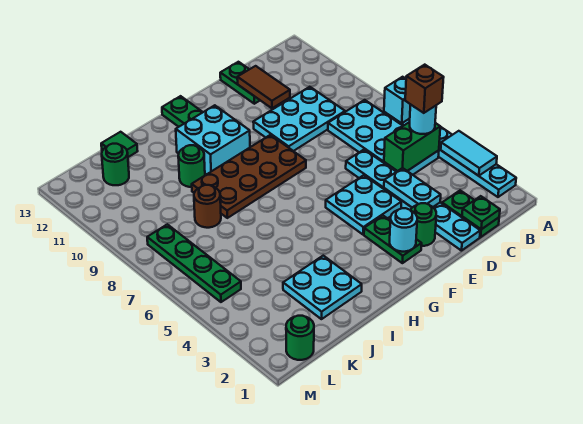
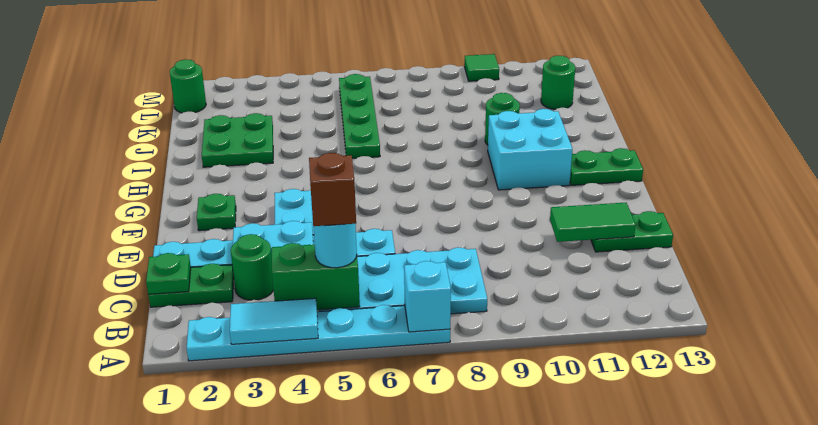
green 1x2 brick [384,122,440,171] -> green 1x2 brick turned to [272,243,360,310]
cyan 2x3 plate [253,87,345,151] -> none
brown 1x2 tile [237,66,290,108] -> green 1x2 tile [550,203,636,242]
green 1x1 round brick [411,203,436,246] -> green 1x1 round brick moved to [231,234,274,300]
green 1x2 plate [364,216,422,263] -> green 1x1 plate [197,194,236,231]
cyan 1x1 round brick [390,208,417,252] -> none
brown 2x4 plate [192,135,306,218] -> none
cyan 2x2 plate [283,256,362,319] -> green 2x2 plate [202,113,273,167]
brown 1x1 round brick [194,185,221,228] -> none
green 1x1 tile [101,132,137,157] -> green 1x1 tile moved to [464,54,499,81]
green 1x4 plate [147,224,241,302] -> green 1x4 plate turned to [339,74,380,158]

